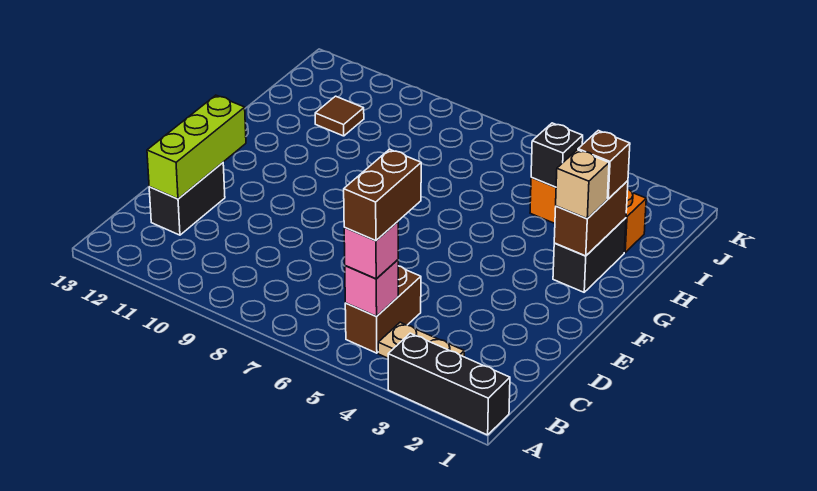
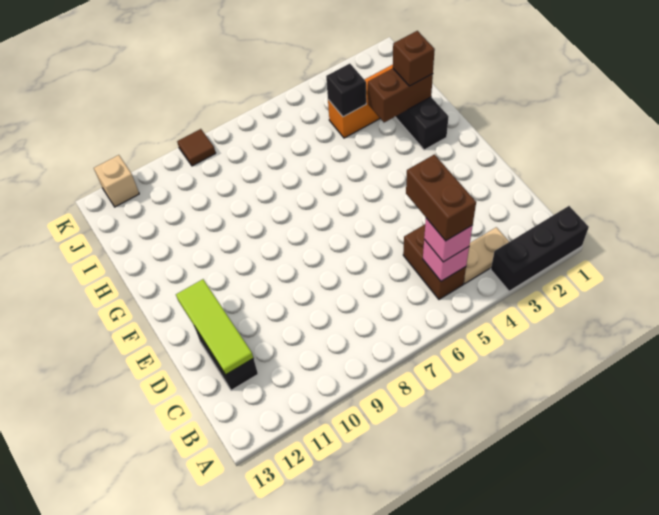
lime 1x3 brick [147,95,246,199] -> lime 1x3 tile [176,279,253,375]
brown 1x2 brick [554,181,628,256] -> brown 1x2 brick turned to [368,68,433,122]
tan 1x1 brick [556,150,609,219] -> tan 1x1 brick moved to [94,155,139,207]
brown 1x1 tile [315,96,364,136] -> brown 1x1 tile moved to [177,129,216,166]

